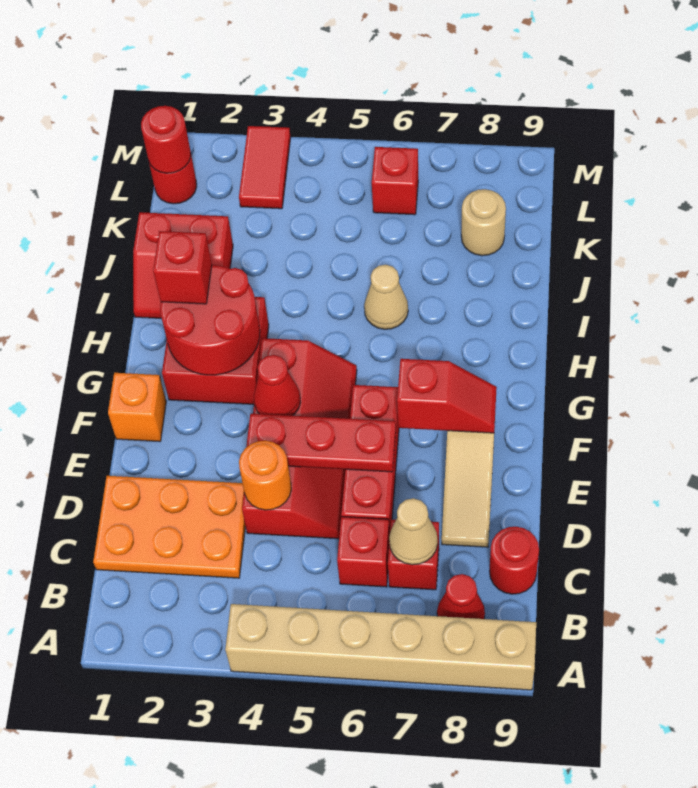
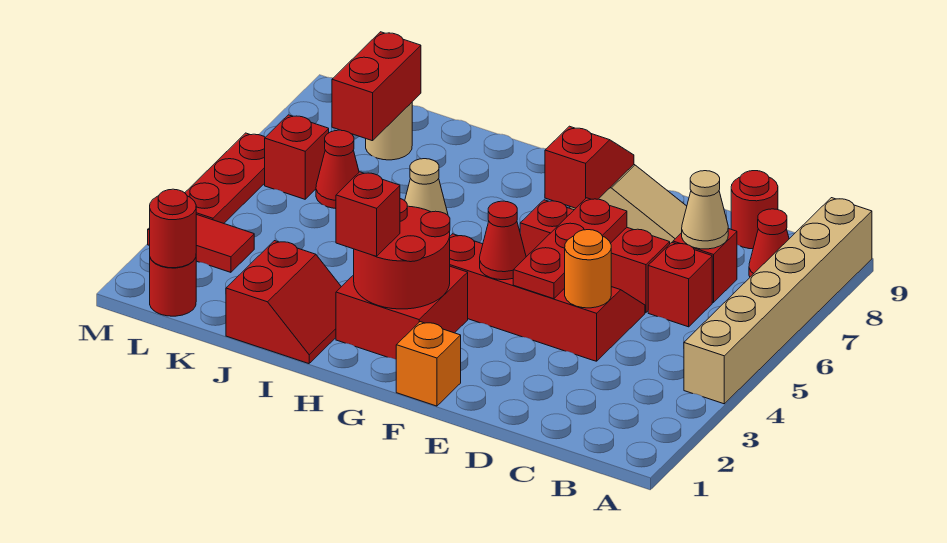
orange 2x3 plate [93,476,246,578] -> none
none -> red 1x1 cone [316,130,359,209]
none -> red 1x2 brick [332,32,421,141]
none -> red 1x3 plate [185,133,265,223]

